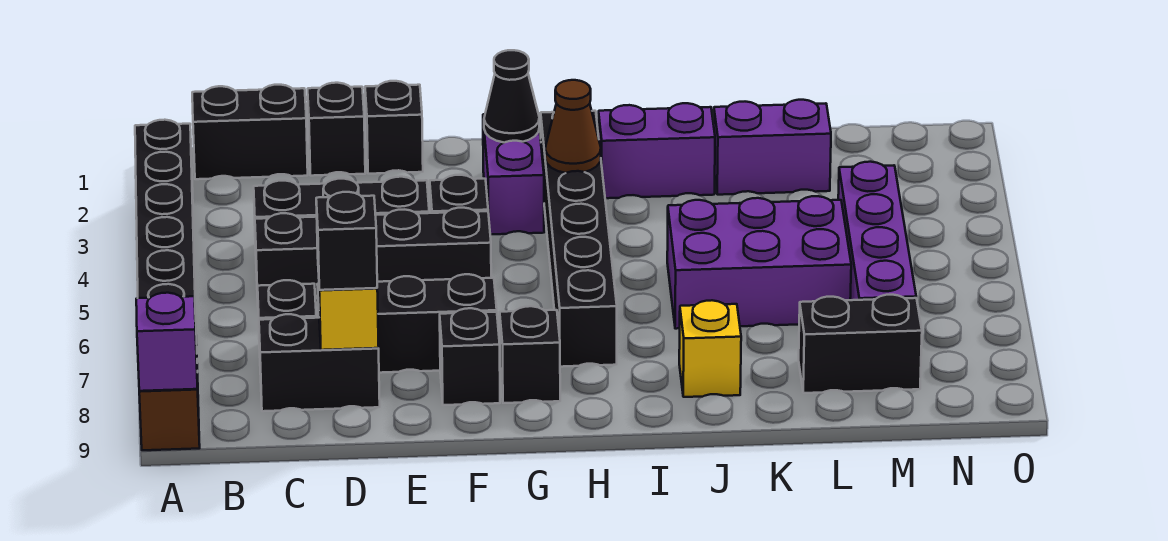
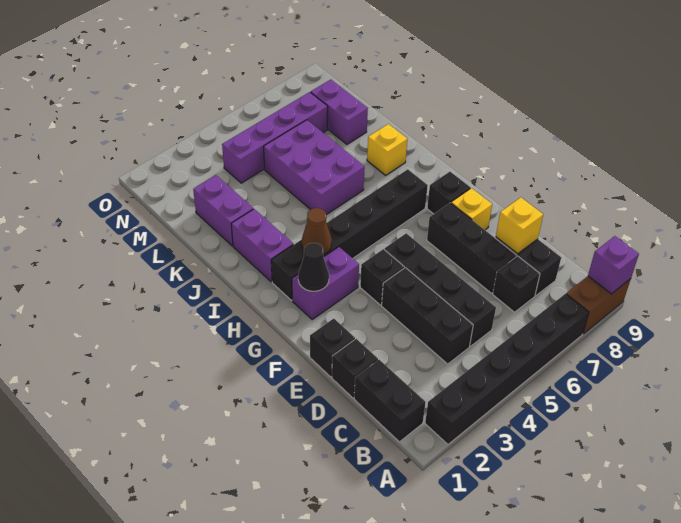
black 1x1 brick [316,192,377,290] -> none
black 1x1 brick [440,308,500,405] -> yellow 1x1 brick [451,188,492,230]
black 1x2 brick [799,295,922,393] -> purple 1x2 brick [311,80,368,144]

